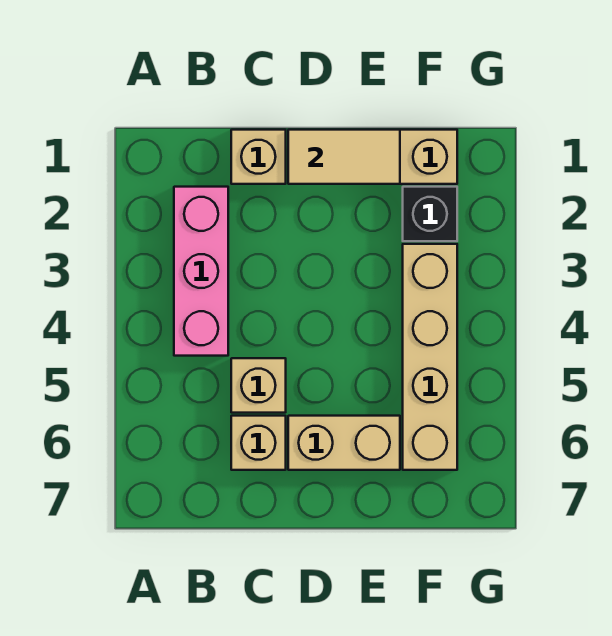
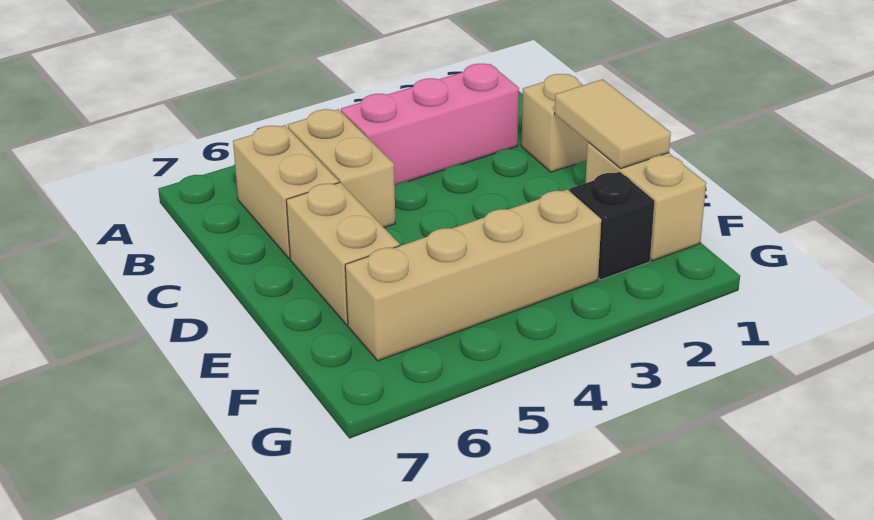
tan 1x1 brick [231,358,286,413] -> tan 1x2 brick [288,109,395,228]
tan 1x1 brick [231,416,286,470] -> tan 1x2 brick [233,125,339,259]

